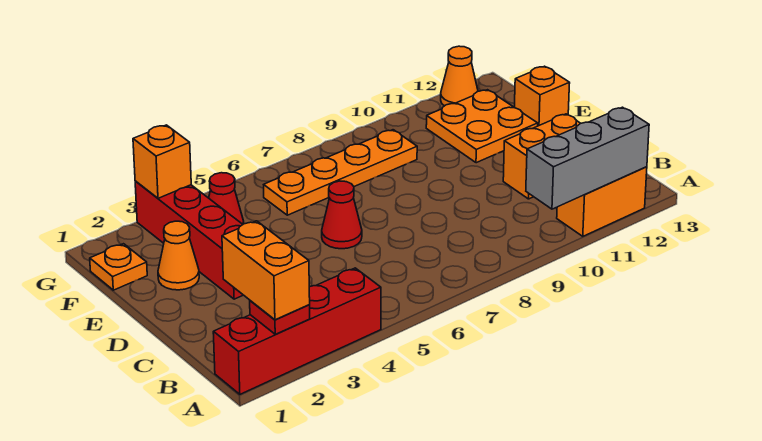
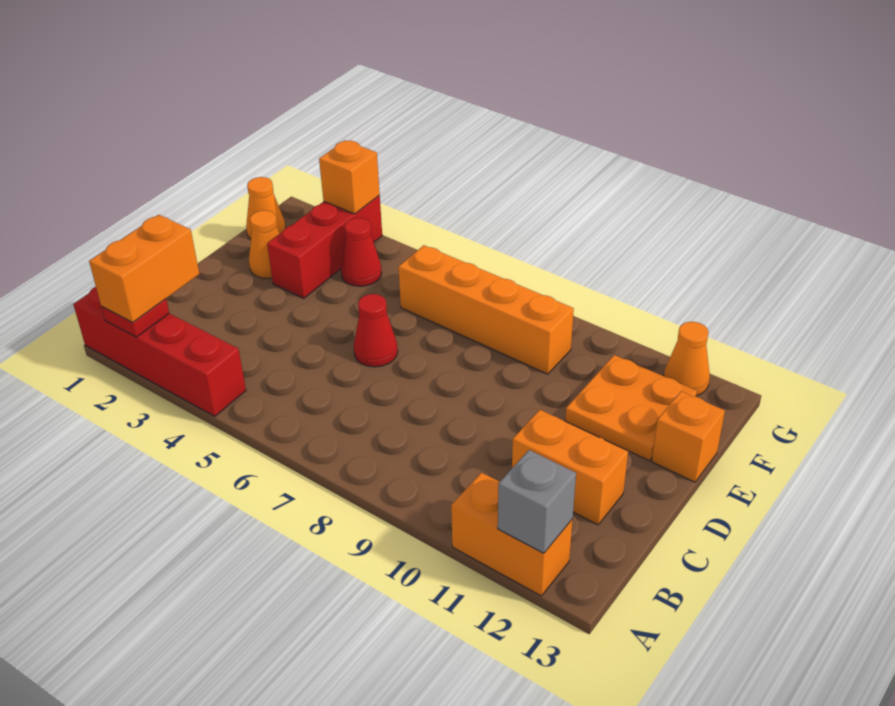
grey 1x3 brick [526,107,649,209] -> grey 1x1 brick [498,450,576,553]
red 1x4 brick [135,181,243,299] -> red 1x3 brick [267,196,382,298]
orange 1x1 plate [90,244,147,290] -> orange 1x1 cone [246,177,285,239]
orange 1x4 plate [264,130,417,215] -> orange 1x4 brick [398,245,574,374]

